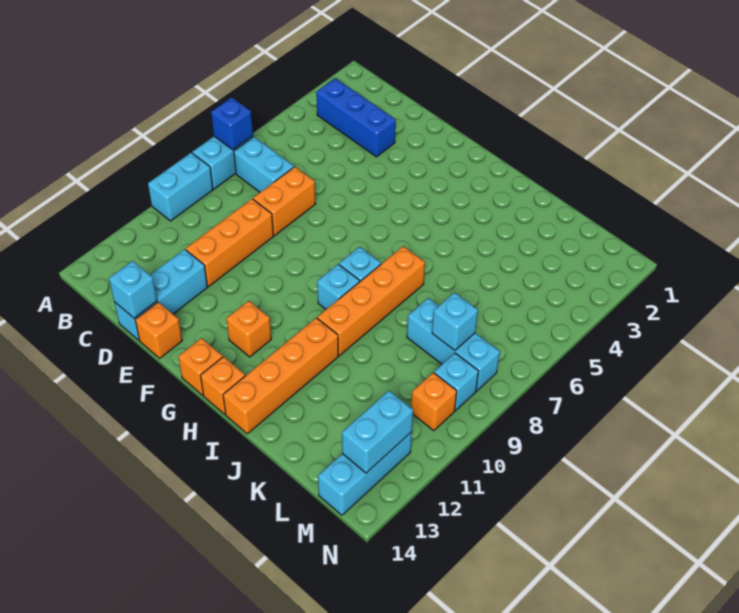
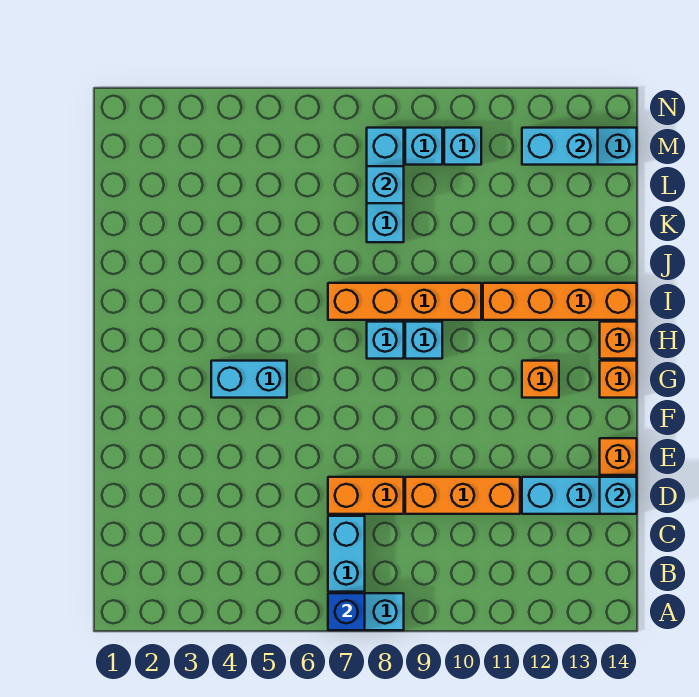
cyan 1x2 brick [148,153,213,221] -> cyan 1x2 brick moved to [211,361,287,398]
blue 1x3 brick [316,78,396,157] -> none
orange 1x1 brick [411,373,457,431] -> cyan 1x1 brick [444,128,481,165]

